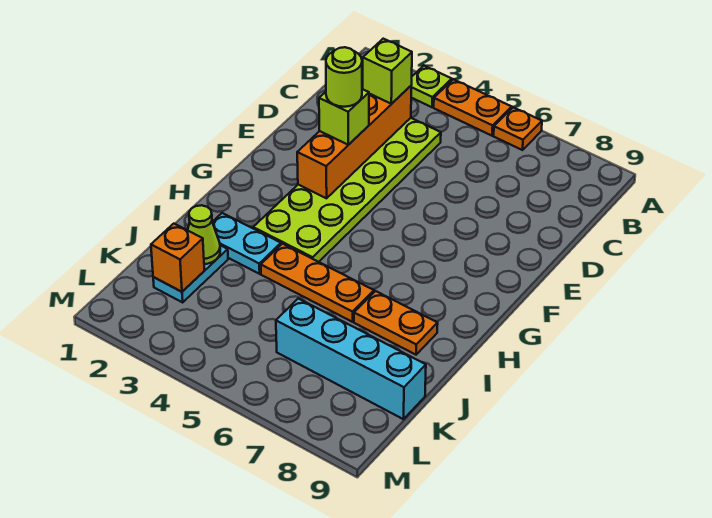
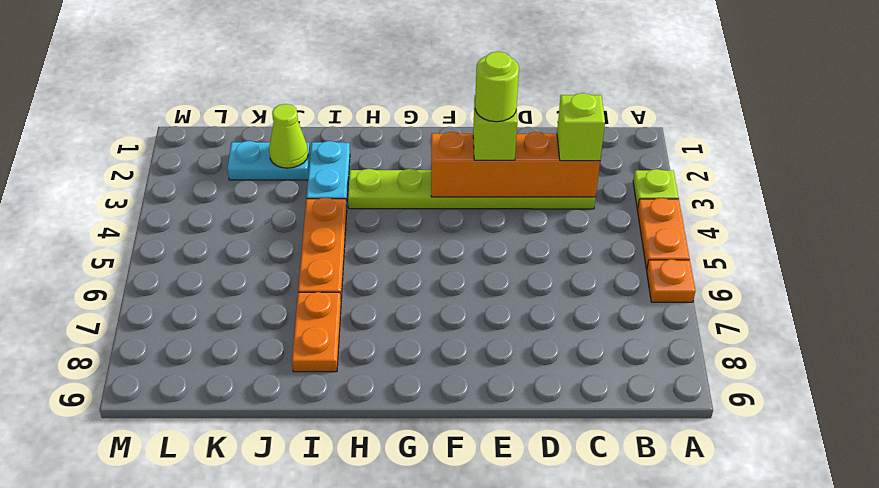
lime 2x6 plate [253,118,441,262] -> lime 1x6 plate [348,169,596,209]
orange 1x1 brick [151,224,204,292] -> none
cyan 1x4 brick [276,298,426,419] -> none

